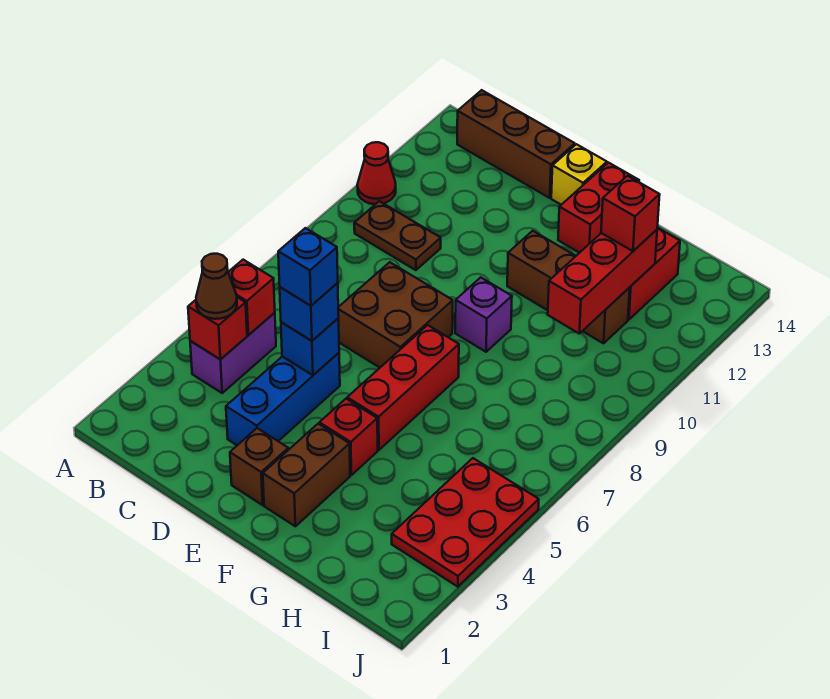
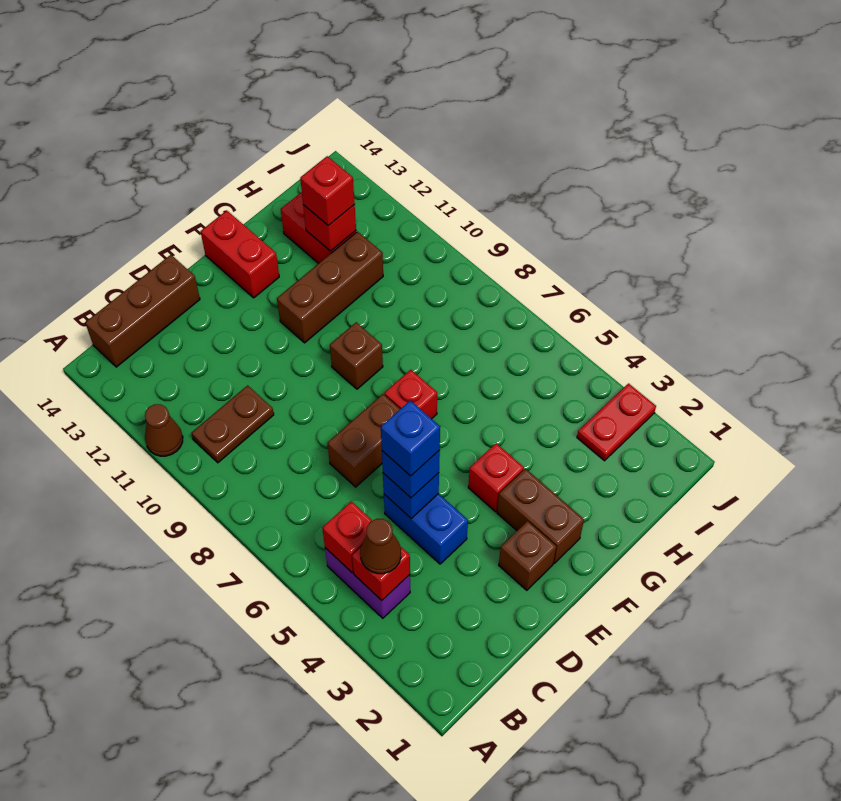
red 1x1 cone [357,142,396,204] -> brown 1x1 cone [145,404,183,456]
blue 1x3 brick [226,353,340,445] -> blue 1x2 brick [384,494,468,564]
brown 2x2 brick [338,262,453,368] -> brown 1x2 brick [327,394,400,487]
yellow 1x1 brick [551,144,607,205] -> none
red 1x3 brick [347,325,459,450] -> red 1x1 brick [384,370,437,419]
purple 1x1 brick [455,277,512,352] -> brown 1x1 brick [330,322,383,389]
red 1x3 brick [548,230,657,333] -> red 1x1 brick [303,205,356,251]
red 2x3 plate [392,458,539,587] -> red 1x2 plate [577,384,656,461]

